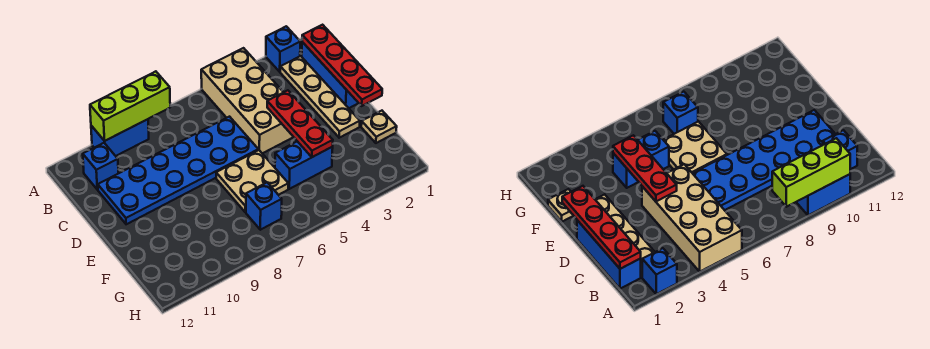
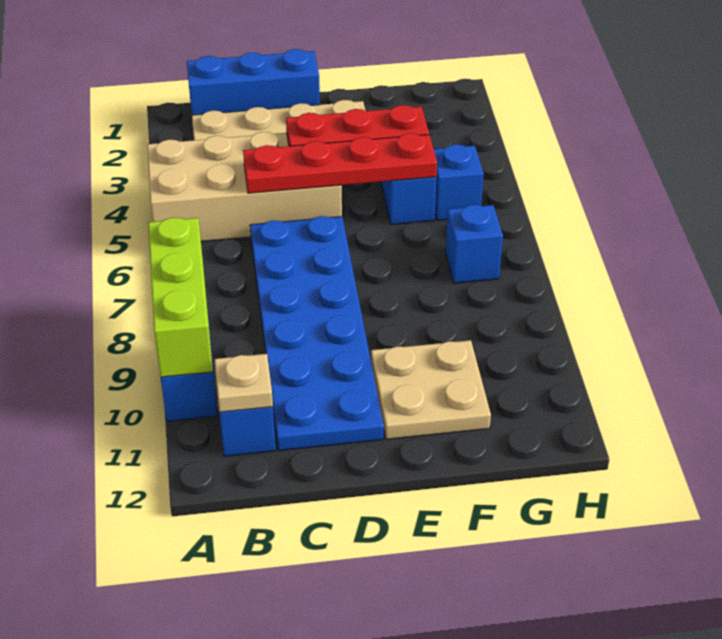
blue 1x1 brick [266,26,300,72] -> blue 1x1 brick moved to [434,145,483,220]
red 1x4 plate [302,25,382,106] -> red 1x4 plate moved to [243,133,437,193]
tan 2x2 plate [216,150,288,212] -> tan 2x2 plate moved to [371,340,491,439]
tan 1x1 plate [361,111,397,143] -> tan 1x1 plate moved to [214,354,273,412]

